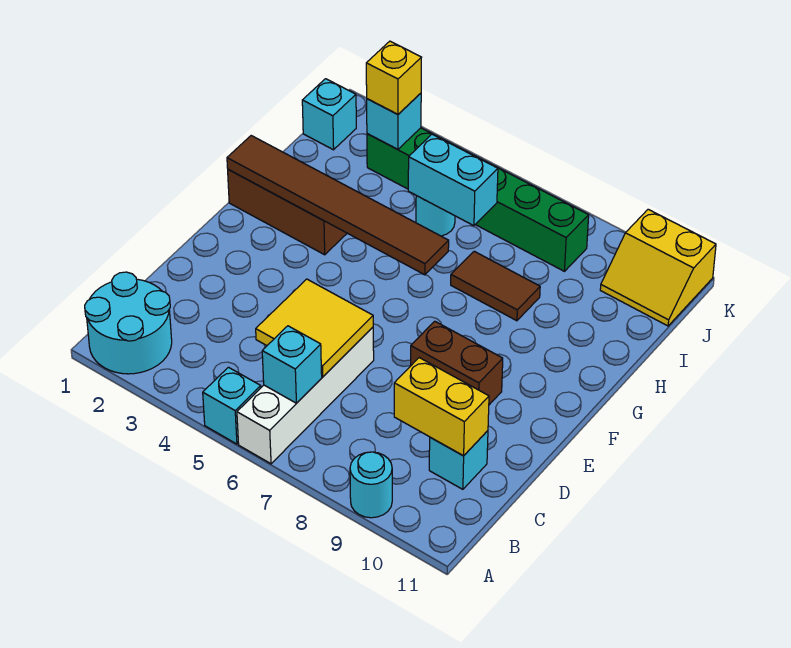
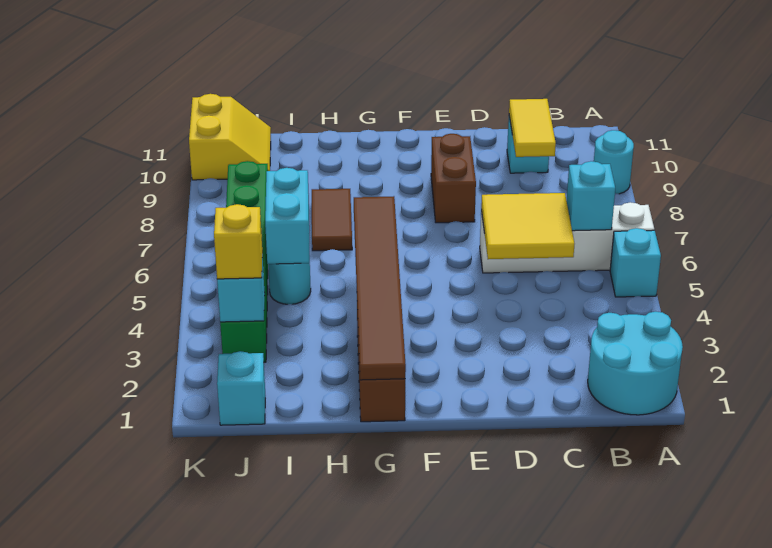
yellow 1x2 brick [394,358,489,456] -> yellow 1x2 tile [509,99,556,157]

